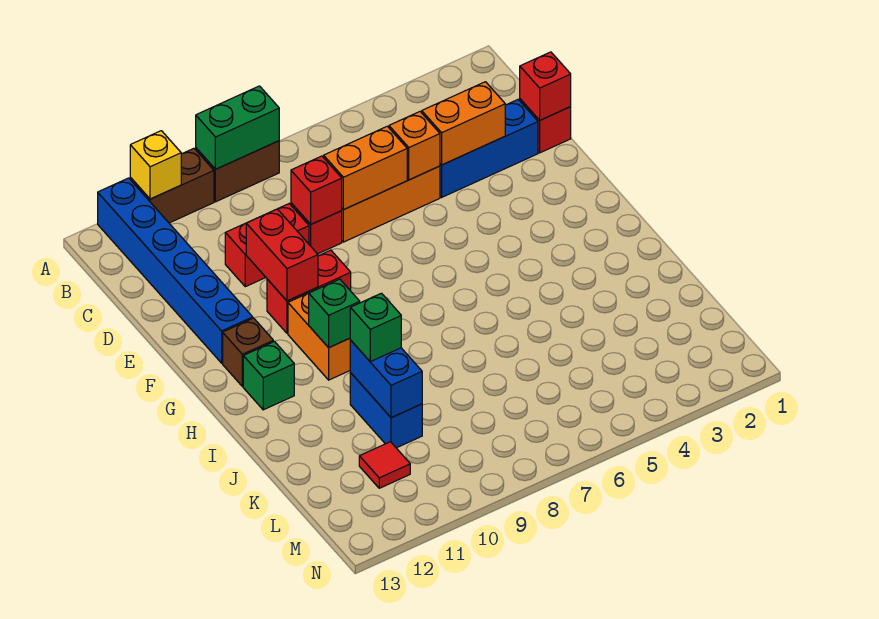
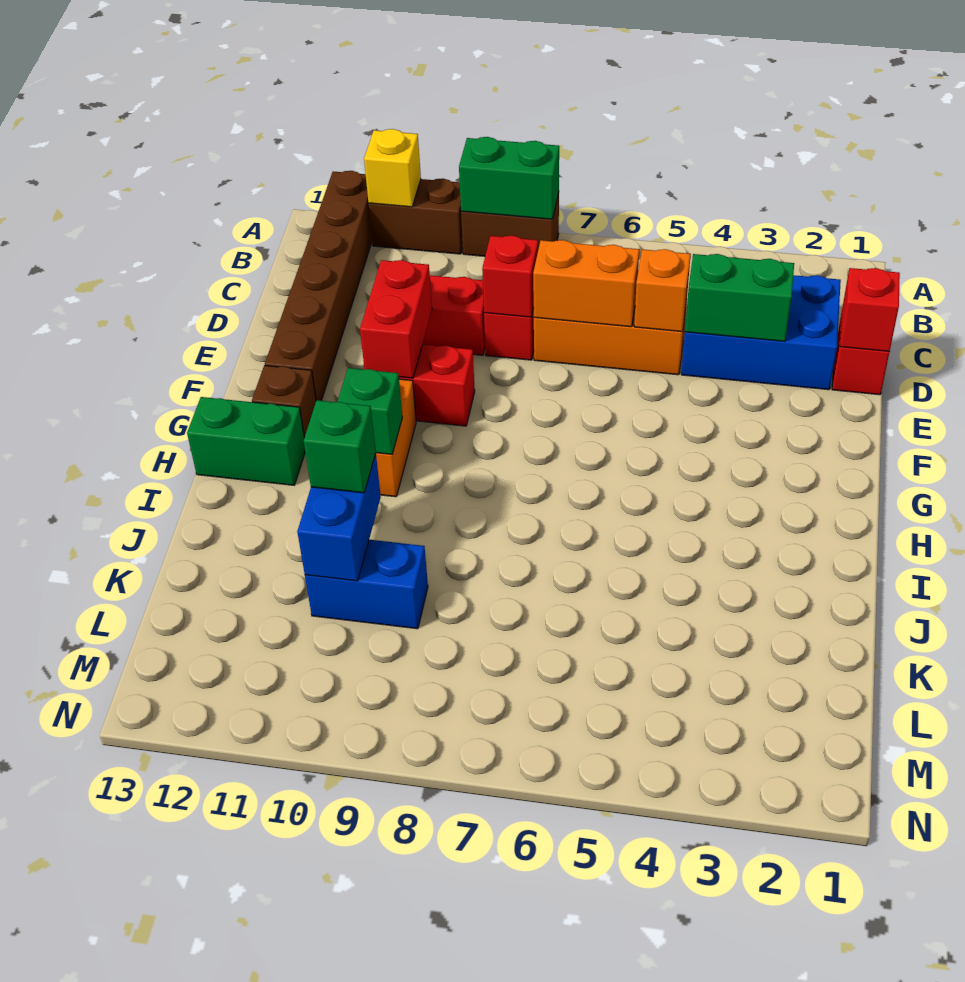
blue 1x6 brick [98,178,253,363] -> brown 1x6 brick [265,171,372,401]
blue 1x3 brick [440,100,538,197] -> blue 2x3 brick [681,275,841,390]
orange 1x2 brick [422,82,505,165] -> green 1x2 brick [685,254,794,341]
green 1x1 brick [243,341,294,410] -> green 1x2 brick [187,397,305,485]
blue 1x2 brick [350,373,422,448] -> blue 1x2 brick turned to [305,540,428,629]
red 1x1 tile [359,442,410,488] -> none

